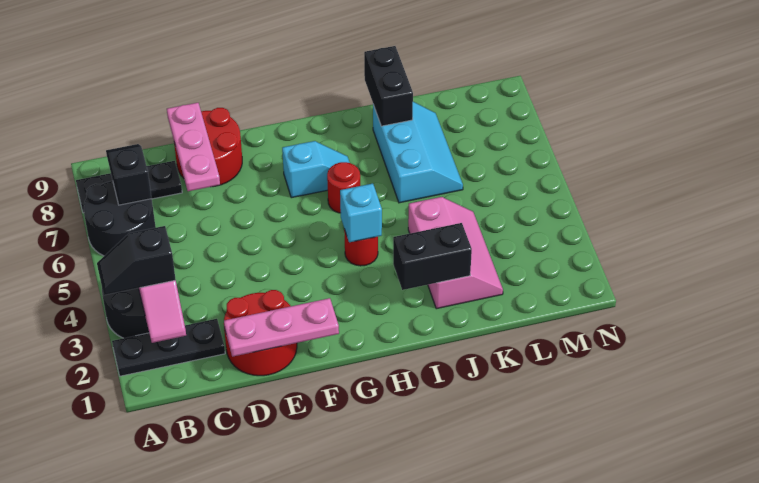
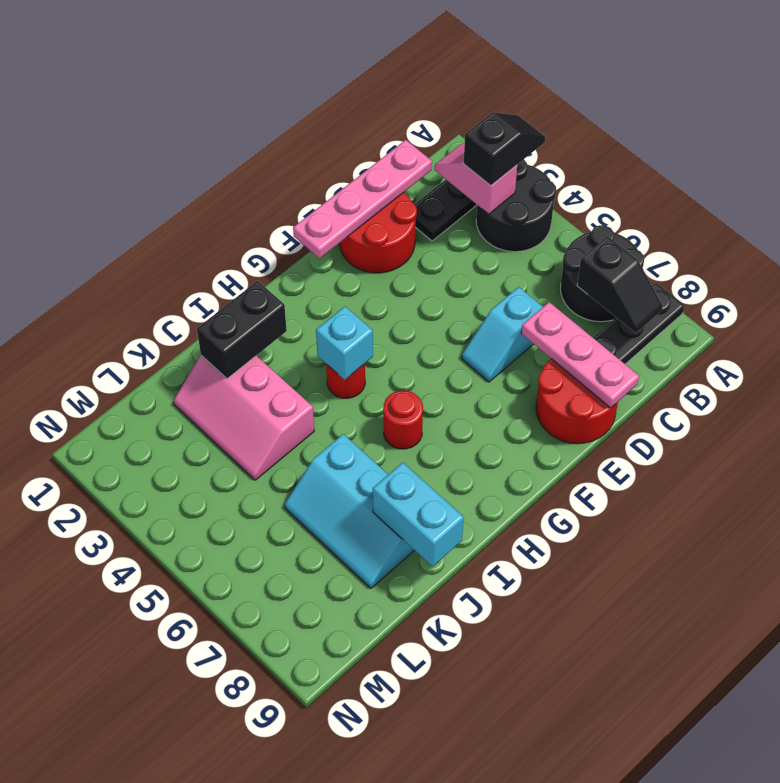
pink 1x3 plate [224,298,339,357] -> pink 1x4 plate [293,140,432,258]
cyan 1x2 slope [282,141,350,198] -> cyan 1x2 slope moved to [462,287,543,382]
black 1x2 brick [364,46,413,126] -> cyan 1x2 brick [373,462,464,566]

